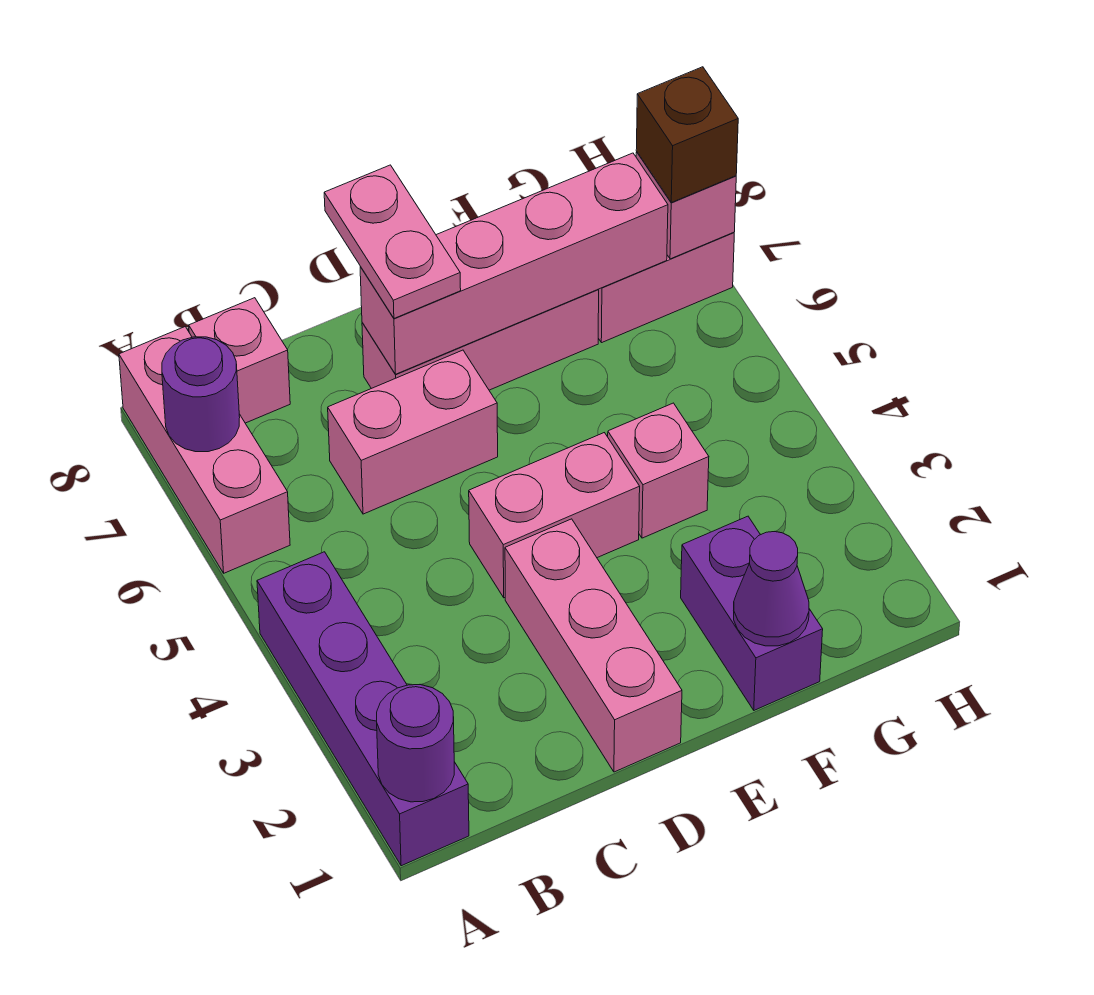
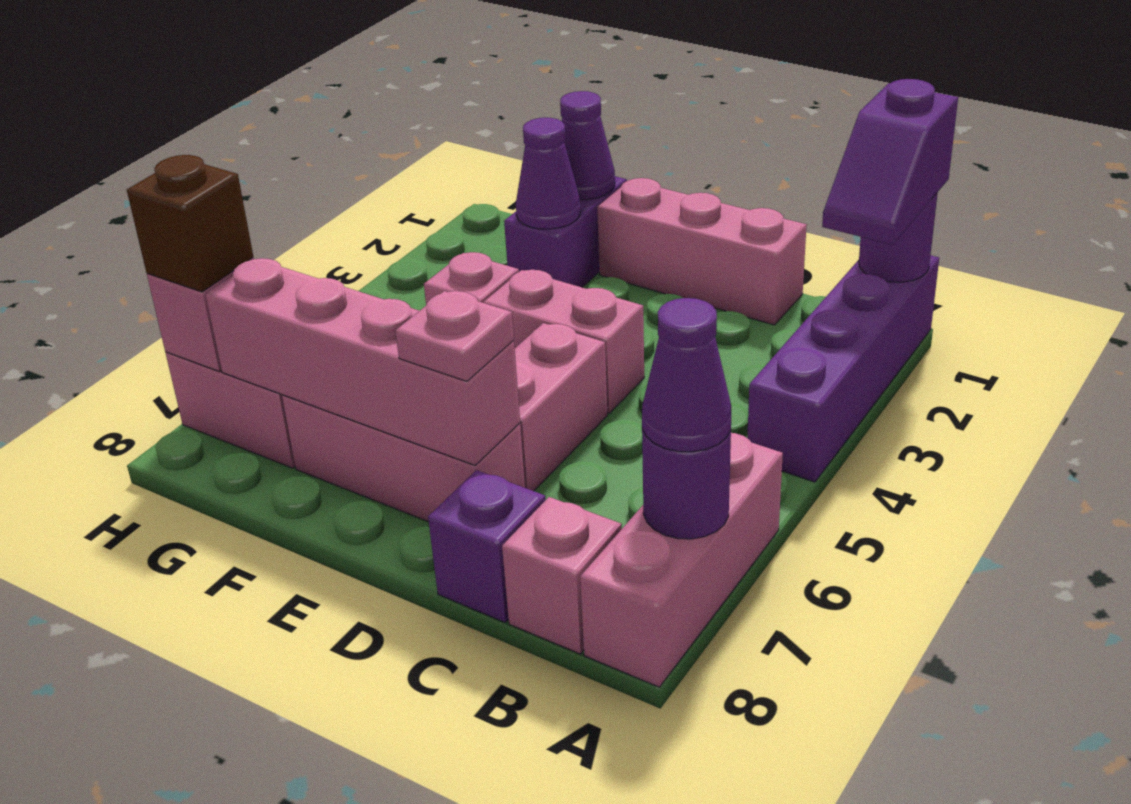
none -> purple 1x2 slope [822,79,958,244]
none -> purple 1x1 cone [642,298,731,452]
pink 1x2 brick [328,350,498,514] -> pink 1x2 brick turned to [515,323,607,491]
none -> purple 1x1 brick [428,470,546,622]
pink 1x3 brick [505,519,682,772] -> pink 1x3 brick turned to [597,178,807,325]
pink 1x2 plate [324,165,461,318] -> pink 1x1 plate [395,291,514,381]
none -> purple 1x1 cone [516,118,581,229]

